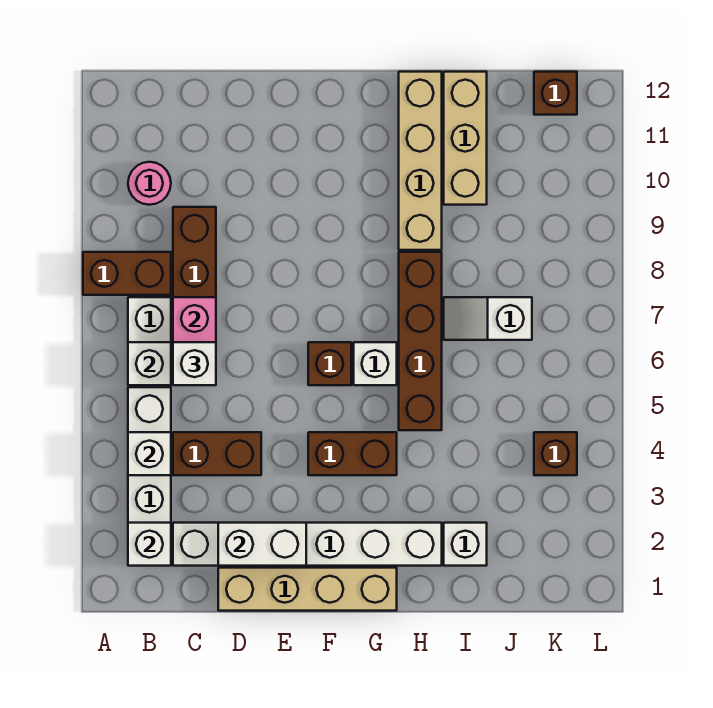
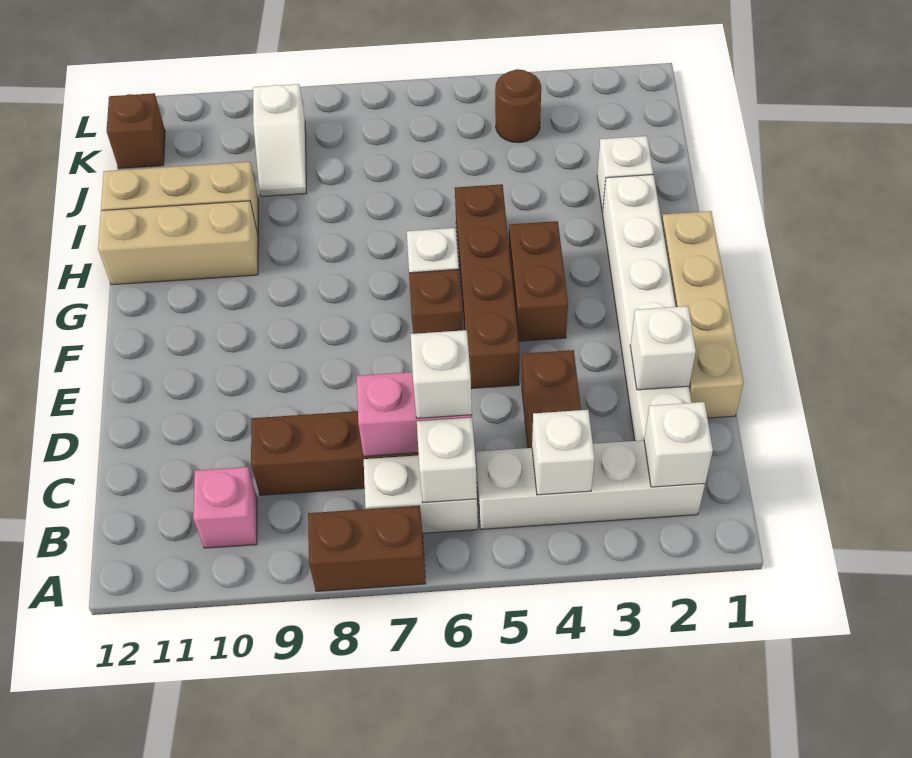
brown 1x2 brick [83,252,171,295] -> brown 1x2 brick turned to [308,506,426,591]
pink 1x1 round brick [128,162,171,205] -> pink 1x1 brick [193,467,257,548]
white 1x2 brick [218,523,306,566] -> white 1x1 brick [630,306,696,390]
brown 1x4 brick [399,252,442,430] -> brown 1x4 brick turned to [455,184,520,388]
tan 1x4 brick [399,72,442,250] -> tan 1x3 brick [98,201,258,285]
white 1x2 slope [444,297,532,340] -> white 1x2 slope moved to [253,84,306,197]
brown 1x1 brick [534,432,577,475] -> brown 1x1 round brick [495,69,541,143]

